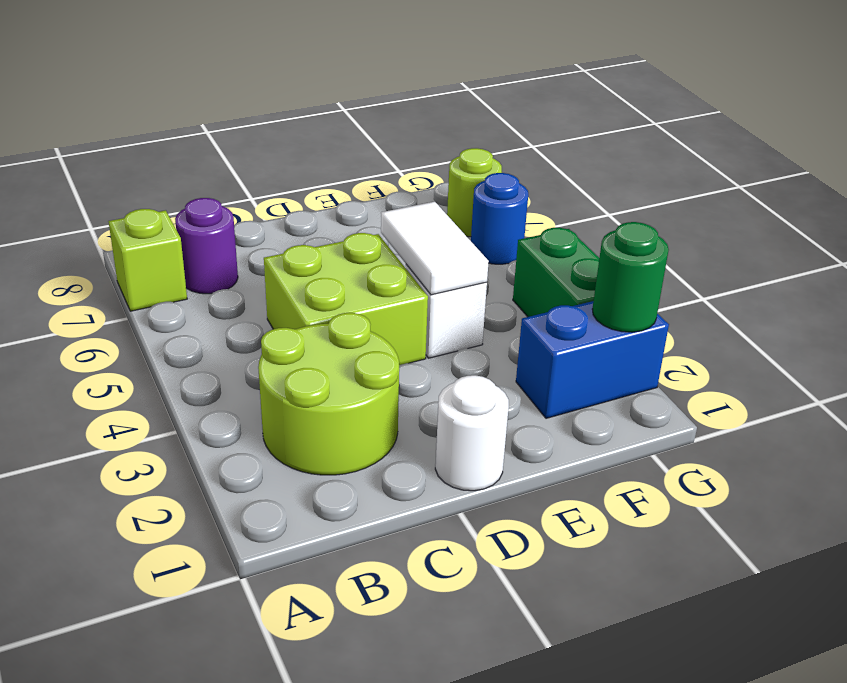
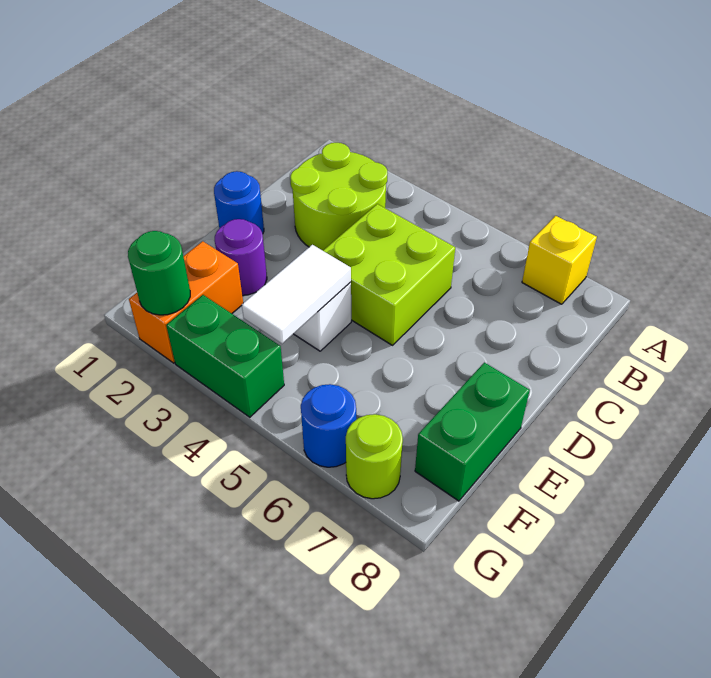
lime 1x1 brick [109,209,187,311] -> yellow 1x1 brick [522,216,597,304]
purple 1x1 round brick [175,198,238,294] -> purple 1x1 round brick moved to [215,219,267,295]
white 1x1 round brick [435,375,509,491] -> blue 1x1 round brick [214,171,264,234]
white 1x2 tile [381,202,489,295] -> white 1x2 tile turned to [242,245,351,344]
none -> green 1x2 brick [415,363,530,501]
blue 1x2 brick [516,301,669,418] -> orange 1x2 brick [129,241,243,363]

